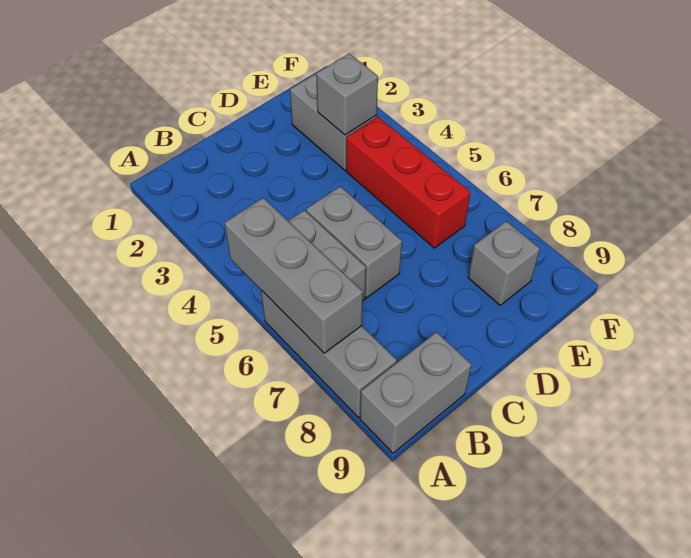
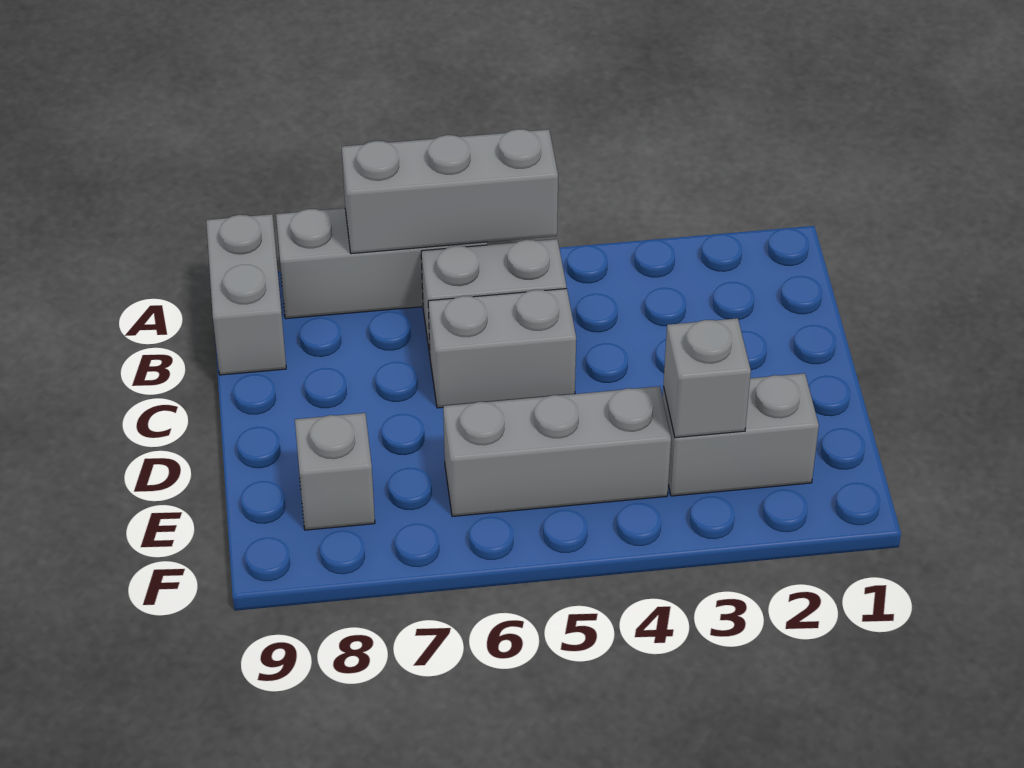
red 1x3 brick [346,117,470,248] -> grey 1x3 brick [443,386,671,516]

